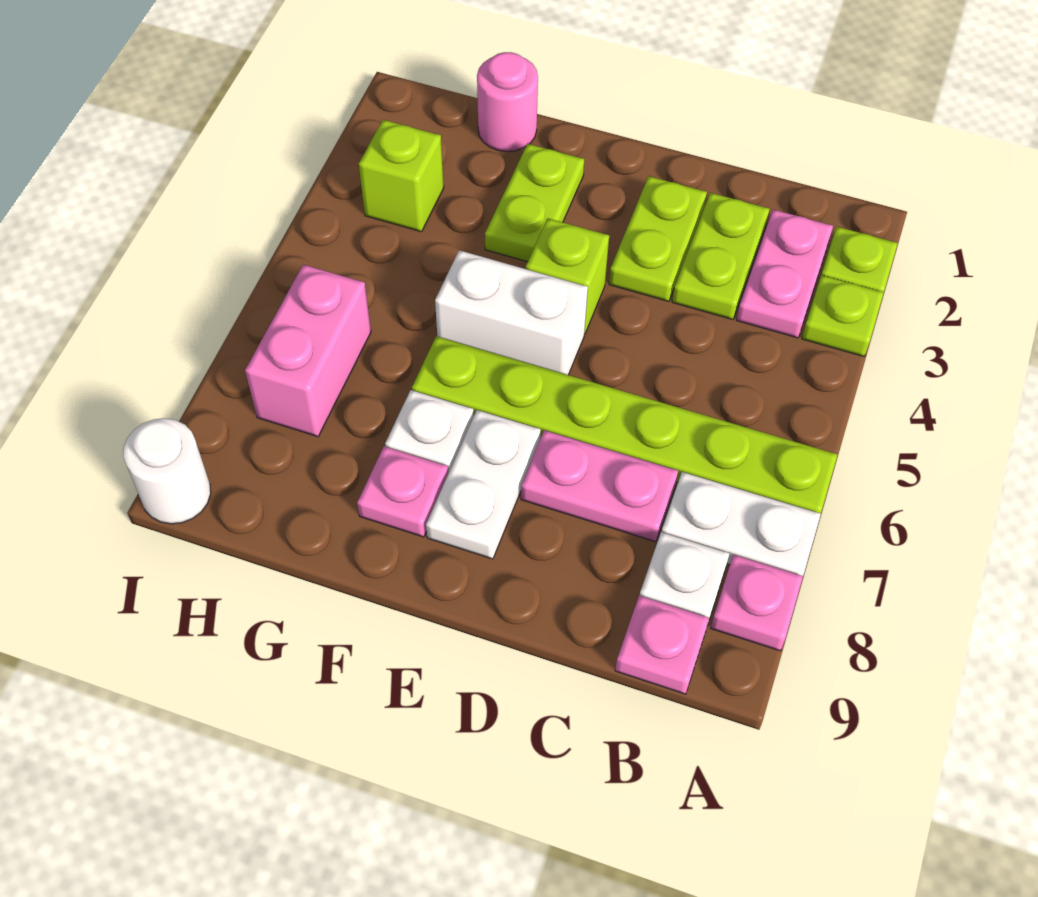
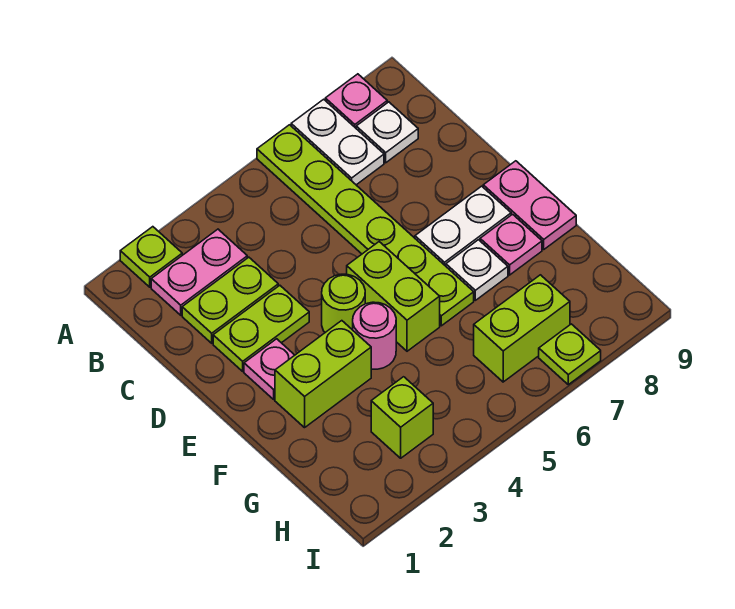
lime 1x1 plate [802,275,884,356] -> lime 1x1 plate moved to [539,324,601,385]
pink 1x1 plate [615,596,709,694] -> pink 1x1 plate moved to [244,339,295,399]
pink 1x2 plate [521,430,678,542] -> pink 1x2 plate moved to [483,161,576,249]
lime 1x1 brick [526,218,609,333] -> lime 1x1 round brick [322,274,365,332]
white 1x2 brick [435,250,588,375] -> lime 1x2 brick [347,242,440,351]
lime 1x2 plate [485,144,584,262] -> lime 1x2 brick [275,321,371,428]
pink 1x1 round brick [477,52,538,151] -> pink 1x1 round brick moved to [353,302,396,369]
pink 1x2 brick [245,265,371,437] -> lime 1x2 brick [474,275,570,382]
white 1x1 round brick [123,418,211,524] -> none

